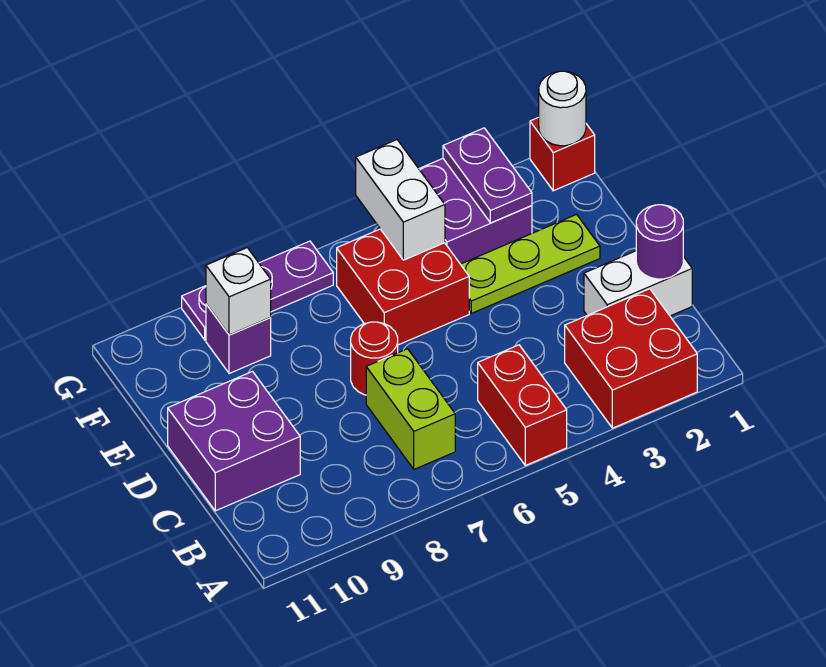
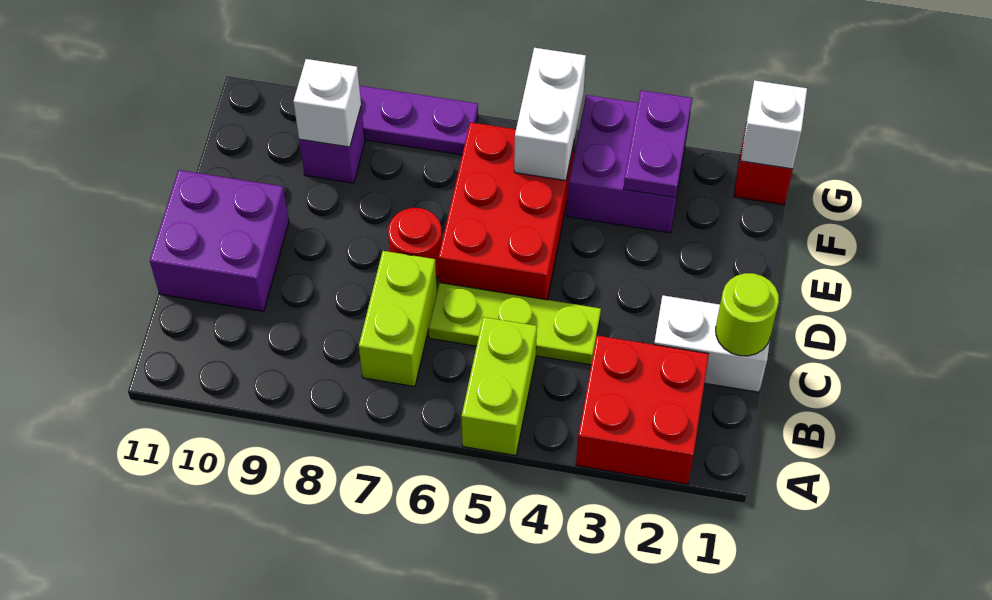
red 1x2 brick [478,345,567,465] -> lime 1x2 brick [461,317,537,455]
purple 1x1 round brick [636,205,683,279] -> lime 1x1 round brick [716,273,779,356]
lime 1x3 plate [461,215,600,313] -> lime 1x3 plate moved to [428,282,601,365]
red 2x2 brick [337,229,469,345] -> red 2x3 brick [438,122,575,300]
white 1x1 round brick [539,71,586,146] -> white 1x1 brick [741,80,807,169]

